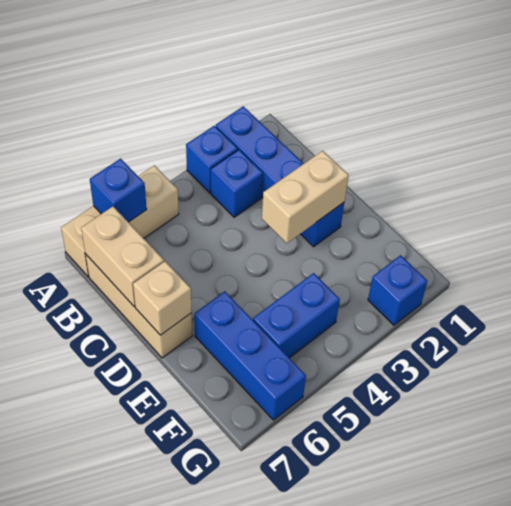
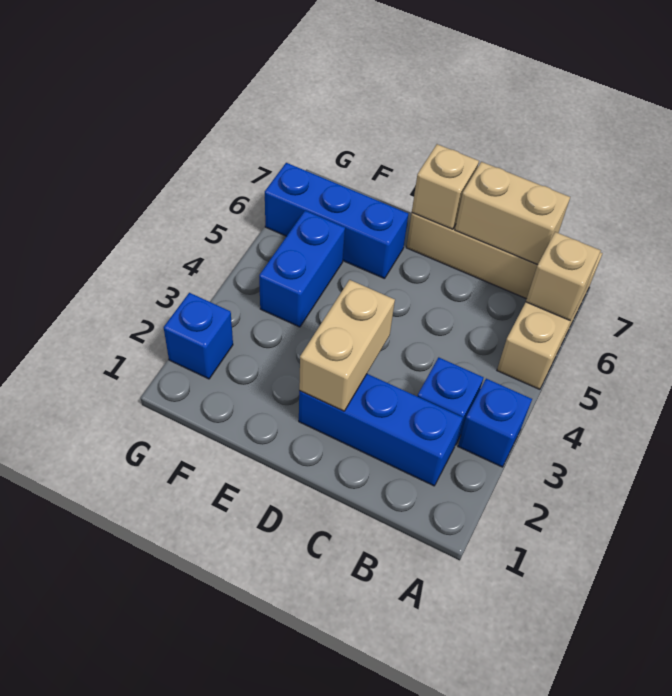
blue 1x4 brick [216,106,344,247] -> blue 1x3 brick [299,374,463,486]
blue 1x1 brick [90,159,147,222] -> tan 1x1 brick [526,232,601,320]

